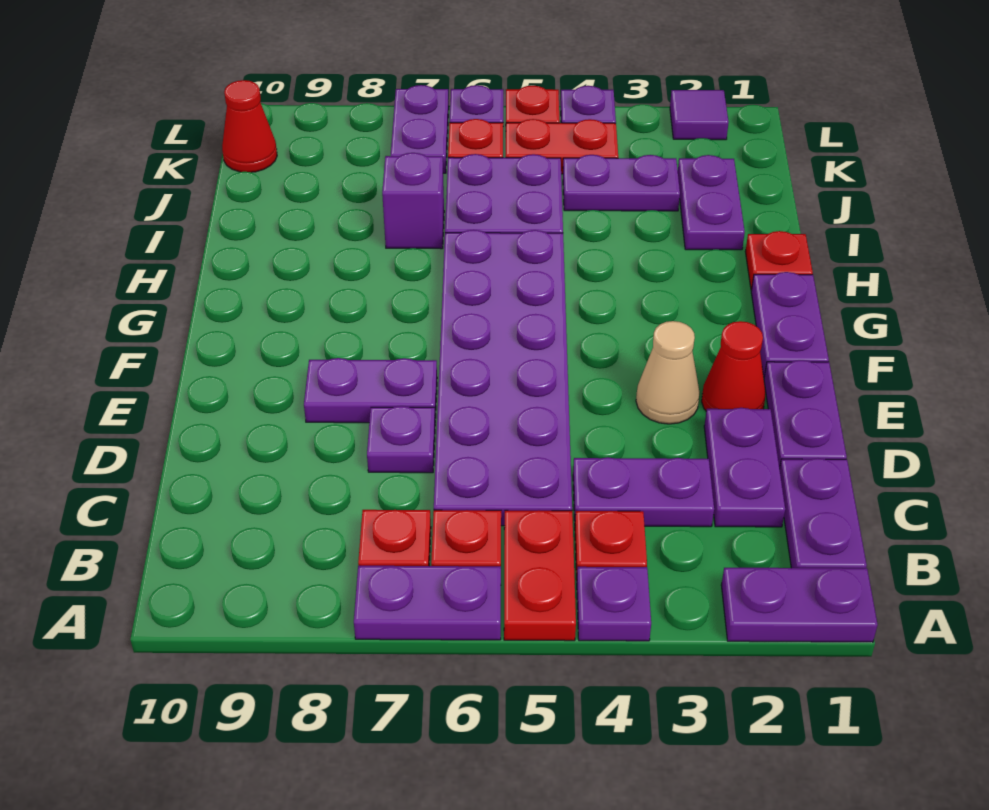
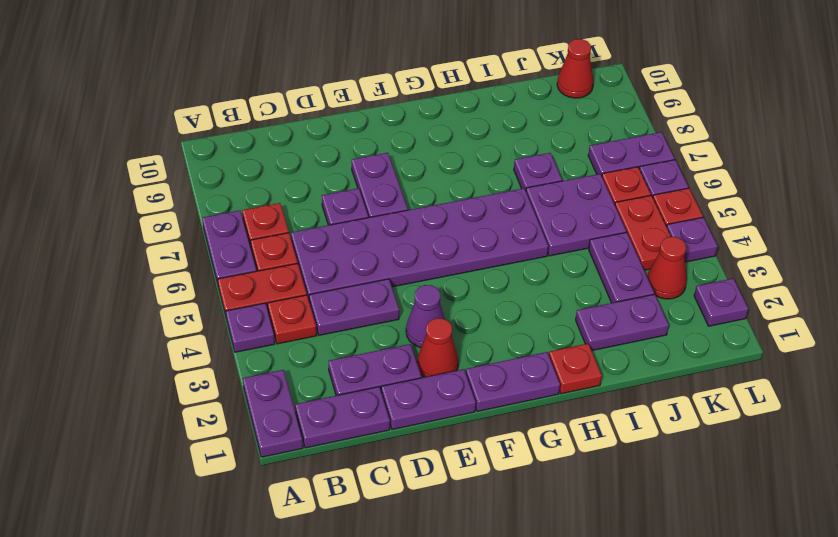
purple 1x2 plate [573,457,714,527] -> purple 1x2 plate turned to [309,279,399,335]
tan 1x1 cone [636,321,700,424] -> purple 1x1 cone [406,285,445,347]
purple 1x1 brick [382,153,444,249] -> purple 1x1 plate [514,153,562,190]
none -> red 1x1 cone [647,237,687,299]
purple 1x1 tile [670,90,729,140] -> purple 1x1 plate [694,278,748,326]

